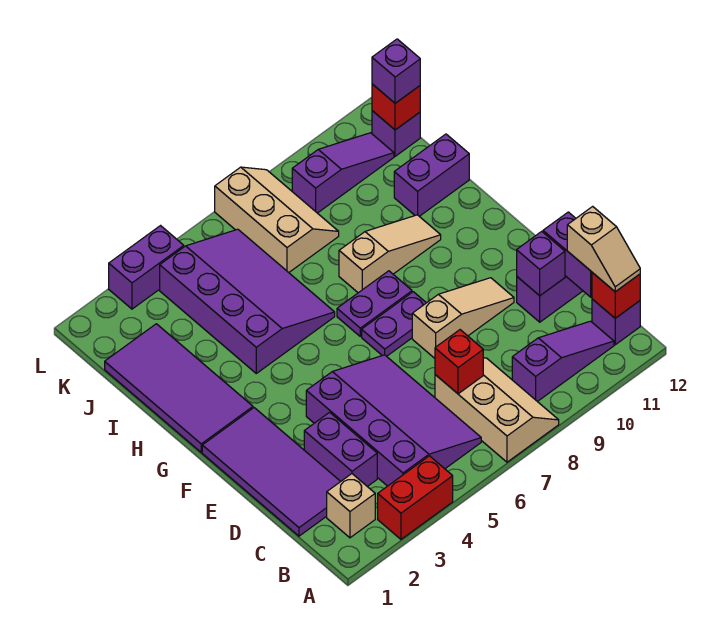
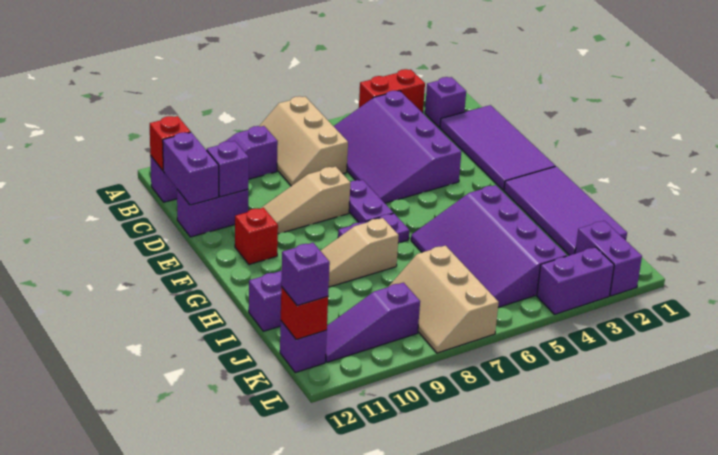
tan 1x1 brick [327,474,375,538] -> purple 1x1 brick [425,77,466,127]
tan 1x2 slope [567,206,640,292] -> none
purple 1x2 brick [304,412,377,487] -> purple 1x2 brick moved to [575,221,642,296]
red 1x1 brick [435,330,483,394] -> red 1x1 brick moved to [235,208,278,264]
purple 1x2 plate [362,292,426,356] -> purple 1x2 plate turned to [349,180,393,223]

